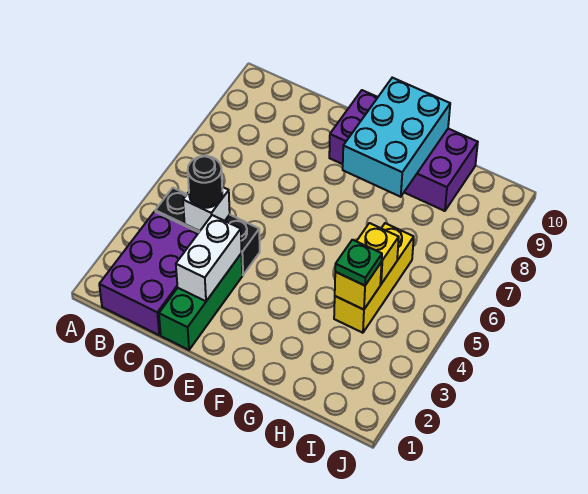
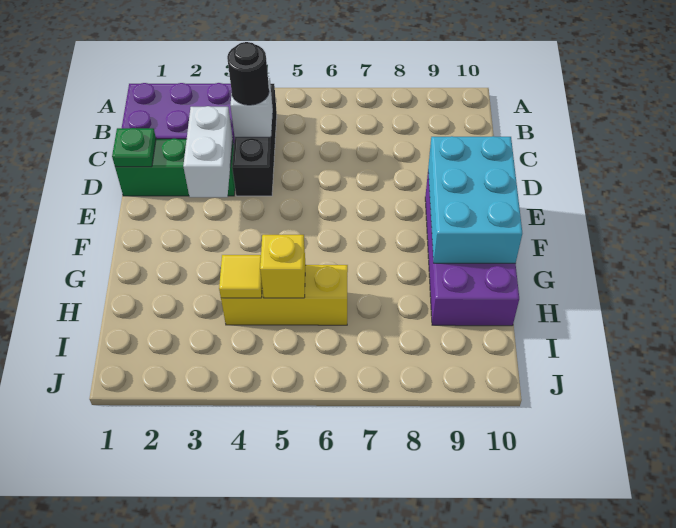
white 1x2 brick [176,215,242,301] -> white 1x2 brick turned to [183,106,233,197]
cyan 2x3 brick [343,78,450,197] -> cyan 2x3 brick turned to [428,136,522,263]
yellow 1x1 brick [335,262,382,310] -> yellow 1x1 tile [219,255,262,298]
green 1x1 plate [335,240,382,286] -> green 1x1 plate moved to [112,128,156,167]

